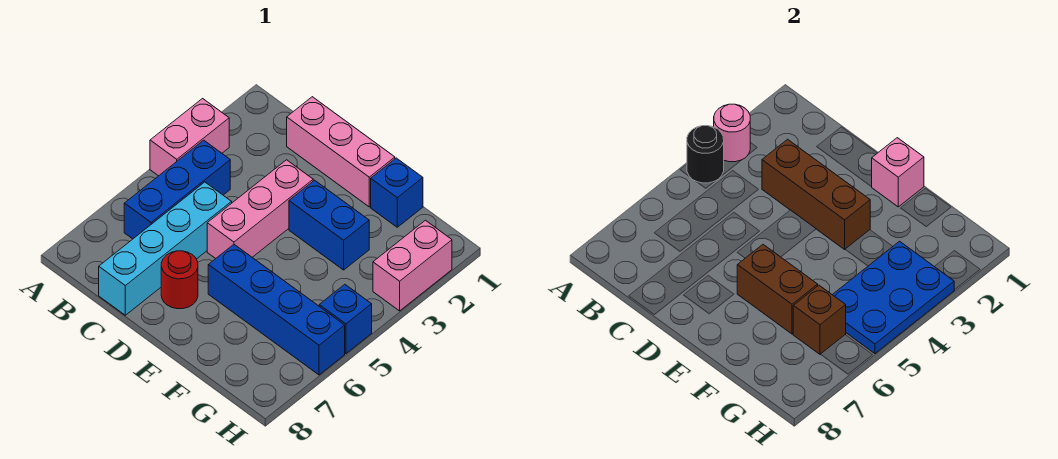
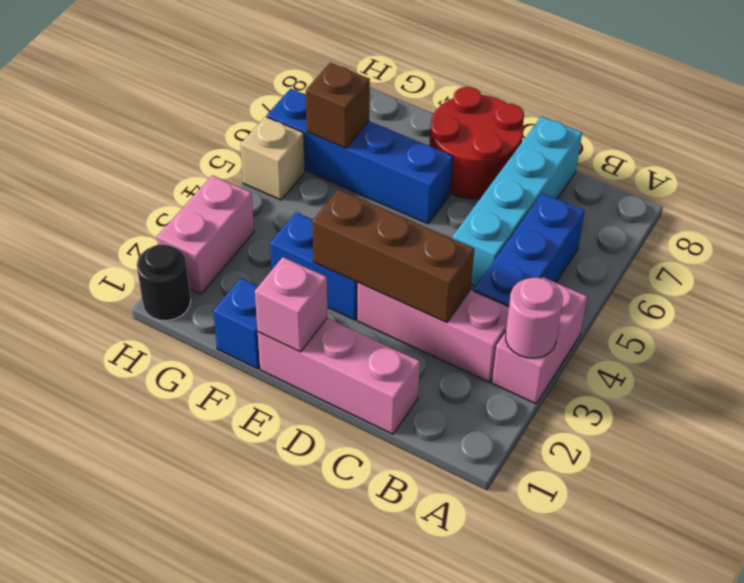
black 1x1 round brick [687,126,724,183] -> black 1x1 round brick moved to [137,244,191,321]
pink 1x3 brick [207,160,313,259] -> pink 1x3 brick turned to [357,283,509,382]
red 1x1 round brick [161,251,198,309] -> red 2x2 round brick [429,87,524,199]
brown 1x2 brick [737,245,818,334] -> none
blue 2x3 plate [832,241,954,354] -> none
blue 1x1 brick [319,284,372,354] -> tan 1x1 brick [241,117,305,200]

